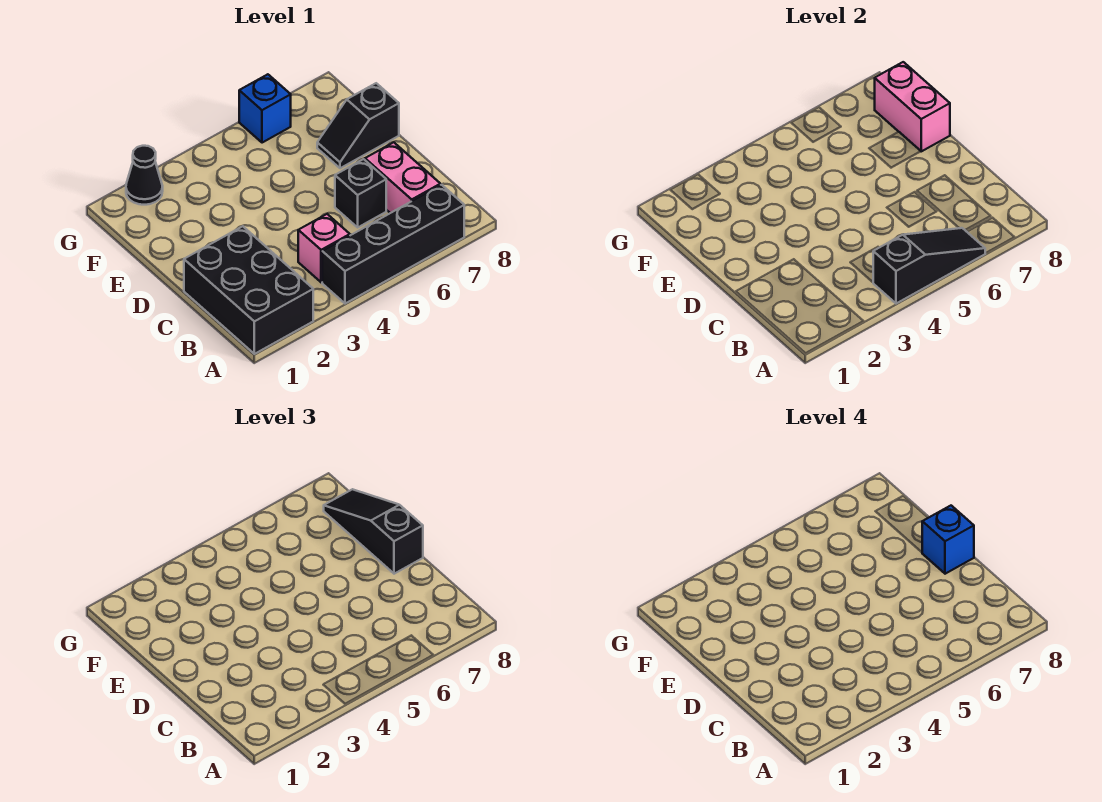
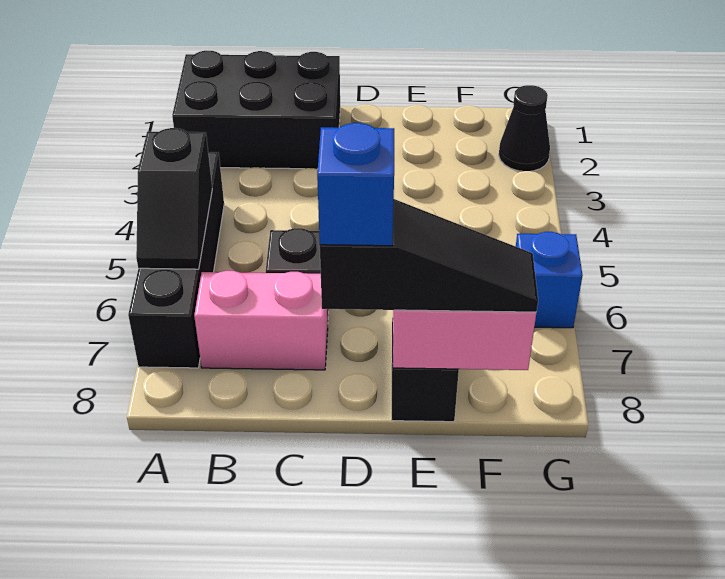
black 1x3 slope [873,228,985,304] -> black 1x2 slope [136,128,212,269]
pink 1x1 brick [298,214,350,282] -> none

